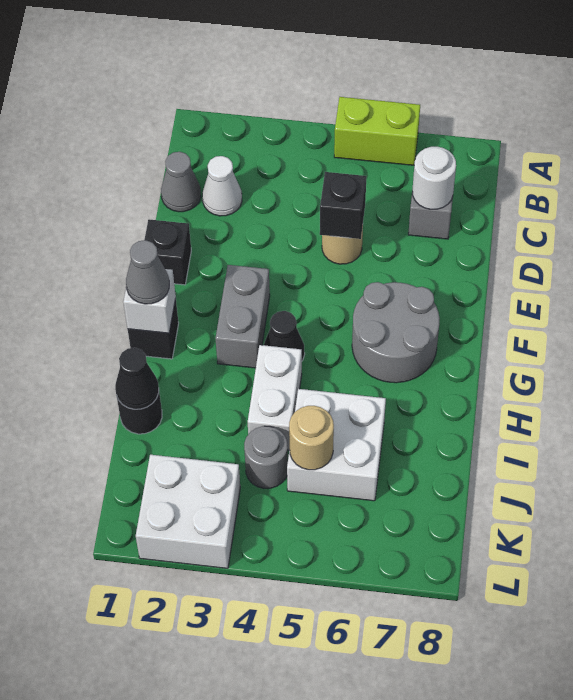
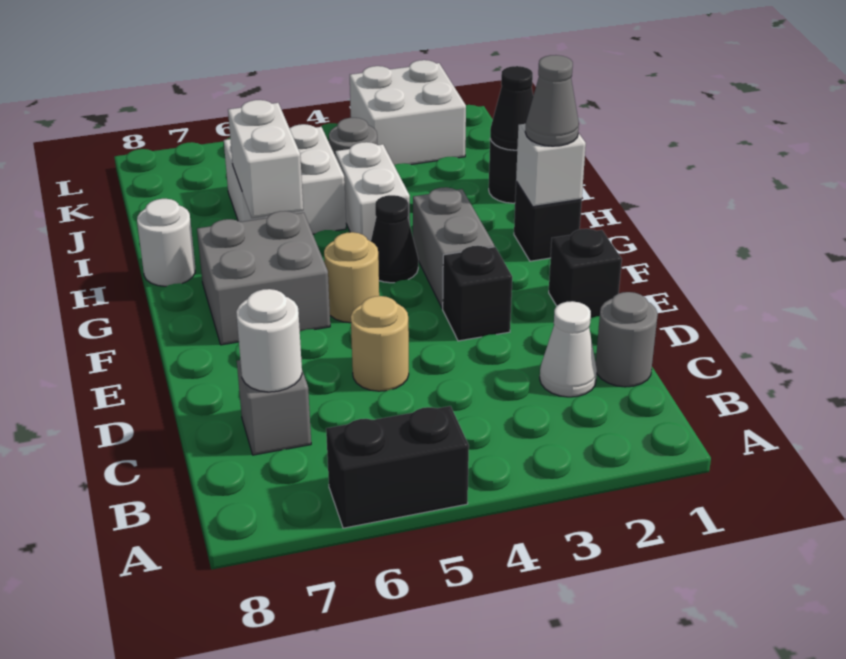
lime 1x2 brick [334,97,420,165] -> black 1x2 brick [326,406,469,528]
grey 1x1 cone [161,152,201,212] -> grey 1x1 round brick [596,292,658,387]
black 1x1 brick [320,172,366,239] -> black 1x1 brick moved to [443,246,512,341]
grey 2x2 round brick [352,282,440,383] -> grey 2x2 brick [197,211,330,345]
none -> white 1x2 brick [228,100,303,218]
none -> white 1x1 round brick [137,199,195,286]
tan 1x1 round brick [289,406,334,470] -> tan 1x1 round brick moved to [324,232,379,323]

